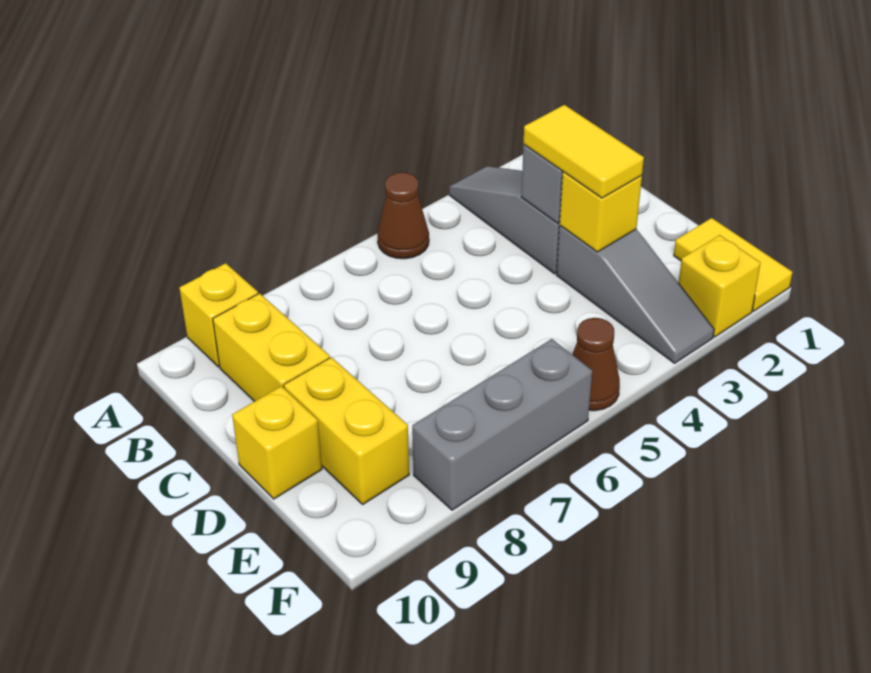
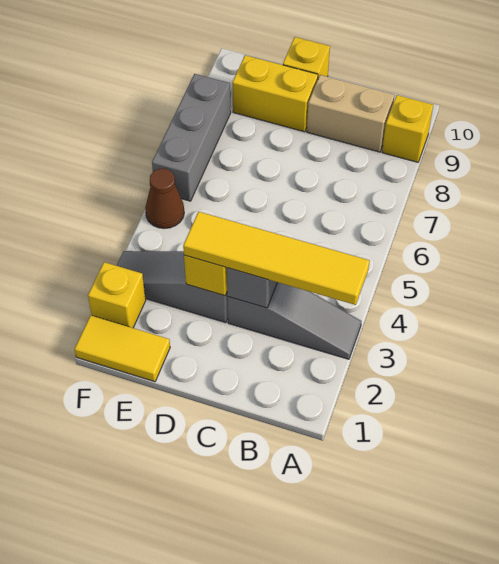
brown 1x1 cone [378,172,429,259] -> none
yellow 1x2 brick [213,293,330,402] -> tan 1x2 brick [307,75,394,152]
yellow 1x2 tile [524,105,644,198] -> yellow 1x4 tile [183,212,370,305]

